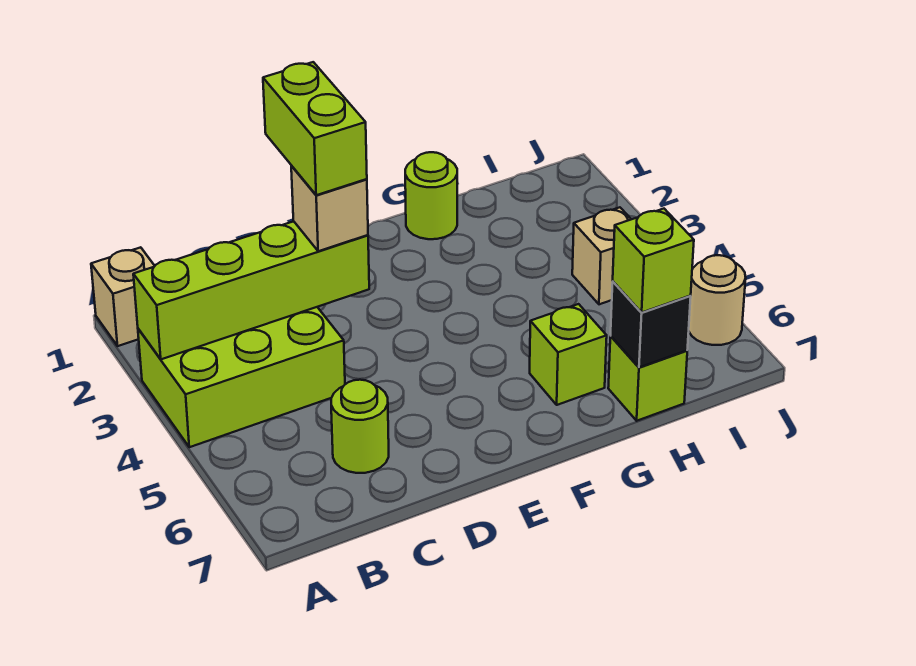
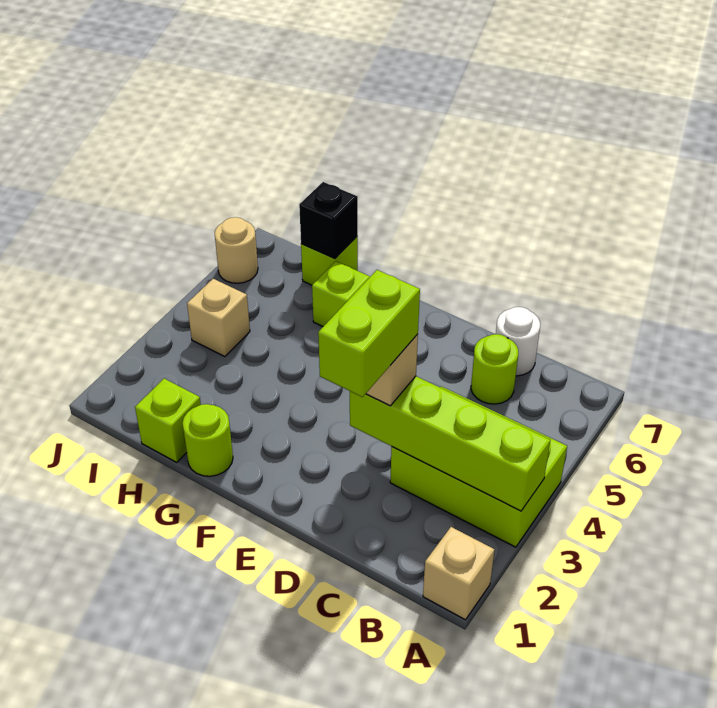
none -> white 1x1 round brick [496,307,540,376]
lime 1x1 brick [613,209,694,313] -> lime 1x1 brick moved to [135,379,201,462]

